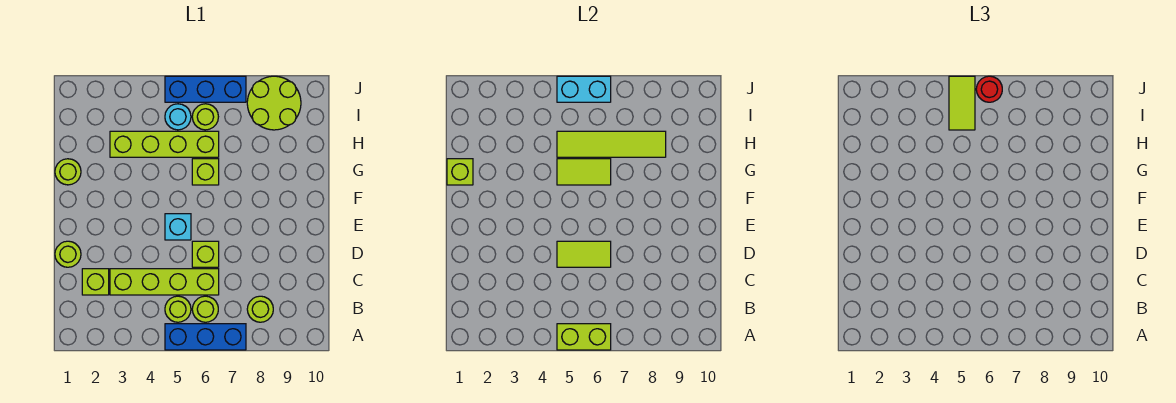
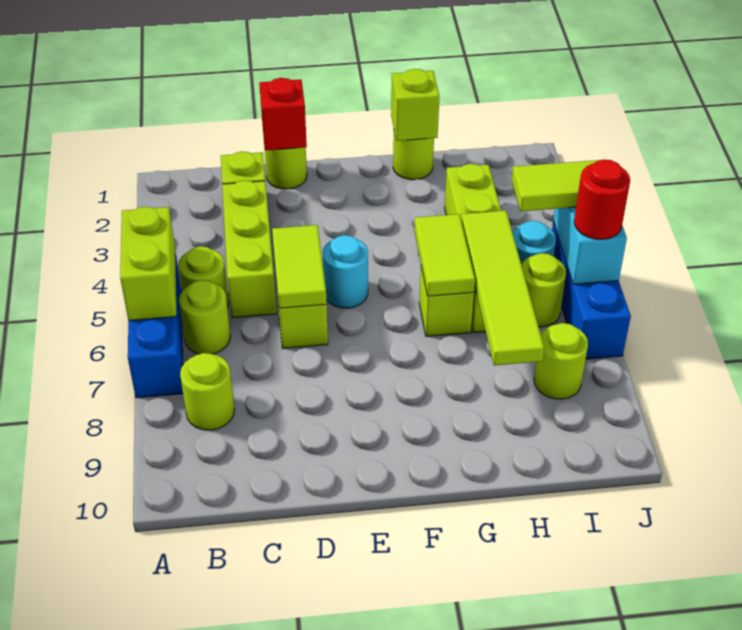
lime 1x4 brick [110,269,219,295] -> lime 1x3 brick [222,180,277,318]
none -> red 1x1 brick [259,78,307,150]
cyan 1x1 brick [165,214,191,240] -> cyan 1x1 round brick [323,235,368,308]
lime 2x2 round brick [247,76,301,130] -> lime 1x1 round brick [534,323,588,399]

